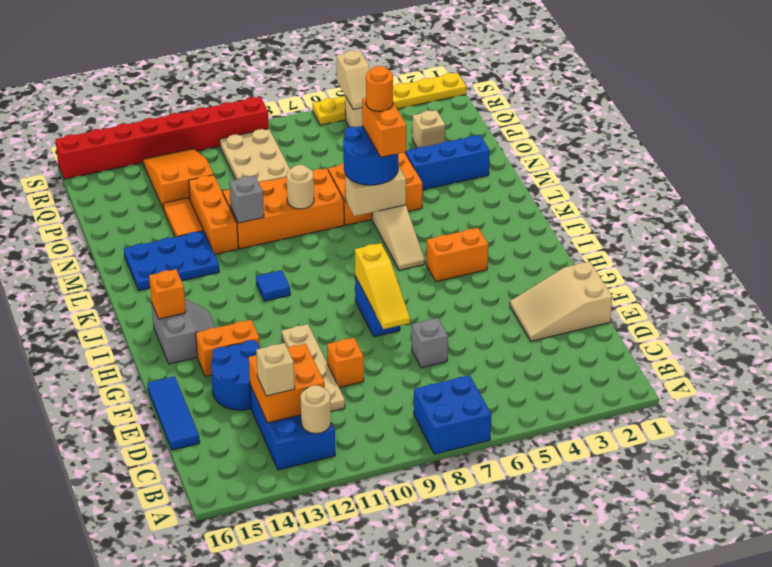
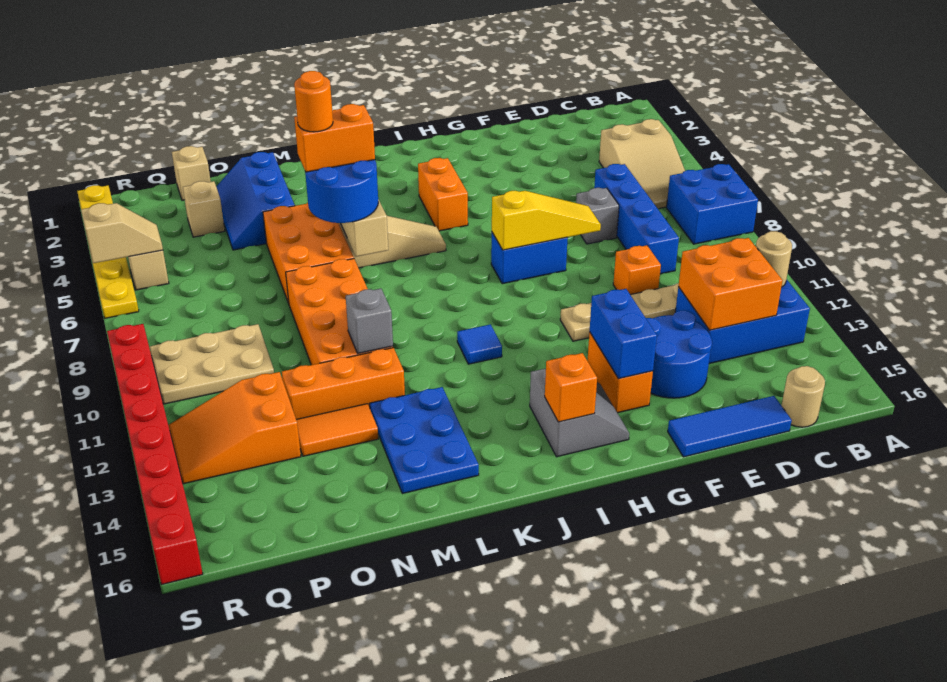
tan 1x1 brick [256,343,295,396] -> tan 1x1 brick moved to [172,146,211,200]
none -> blue 1x4 brick [594,164,679,274]
tan 2x3 slope [510,262,612,341] -> tan 2x3 slope moved to [599,119,685,209]
none -> blue 1x2 brick [590,289,657,379]
grey 2x2 slope [151,299,215,364] -> grey 2x2 slope turned to [530,369,629,457]
tan 1x1 round brick [287,165,314,209] -> tan 1x1 round brick moved to [781,366,825,427]

